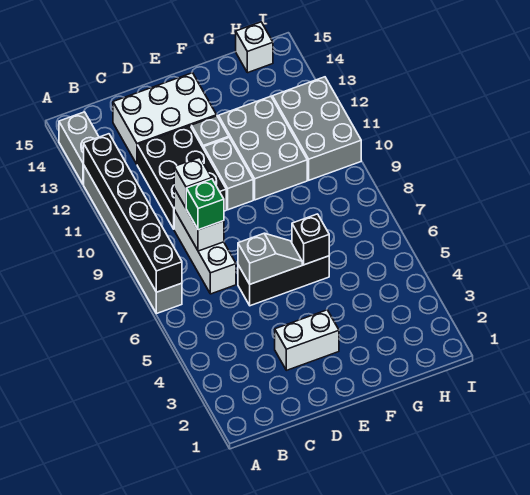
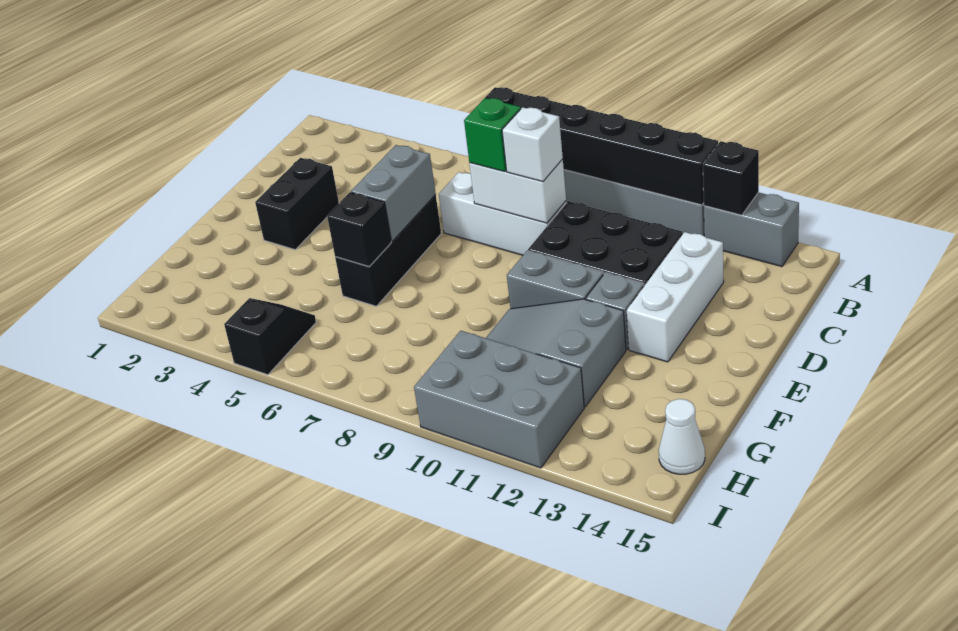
none -> black 1x1 brick [703,141,759,215]
white 2x3 brick [113,73,217,164] -> white 1x3 brick [627,232,724,362]
white 1x2 brick [275,310,339,370] -> black 1x2 brick [255,158,339,250]
grey 1x2 slope [238,233,302,284] -> grey 1x2 brick [351,145,436,241]
grey 2x3 brick [218,96,307,200] -> grey 2x3 slope [486,299,626,407]
none -> black 1x2 slope [224,298,316,375]
white 1x1 brick [236,22,273,73] -> white 1x1 cone [659,399,705,474]

